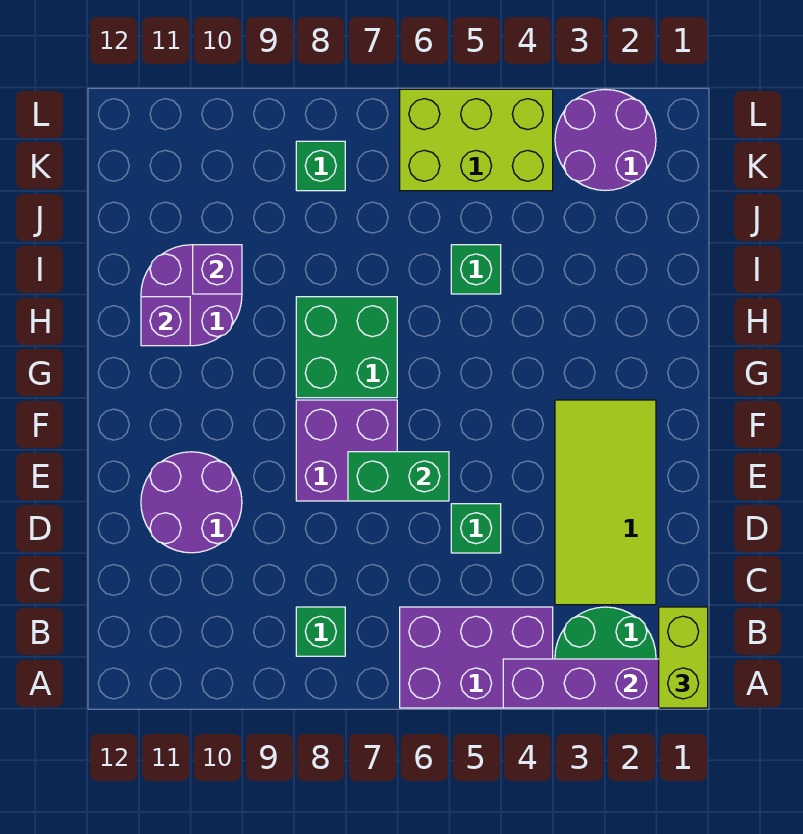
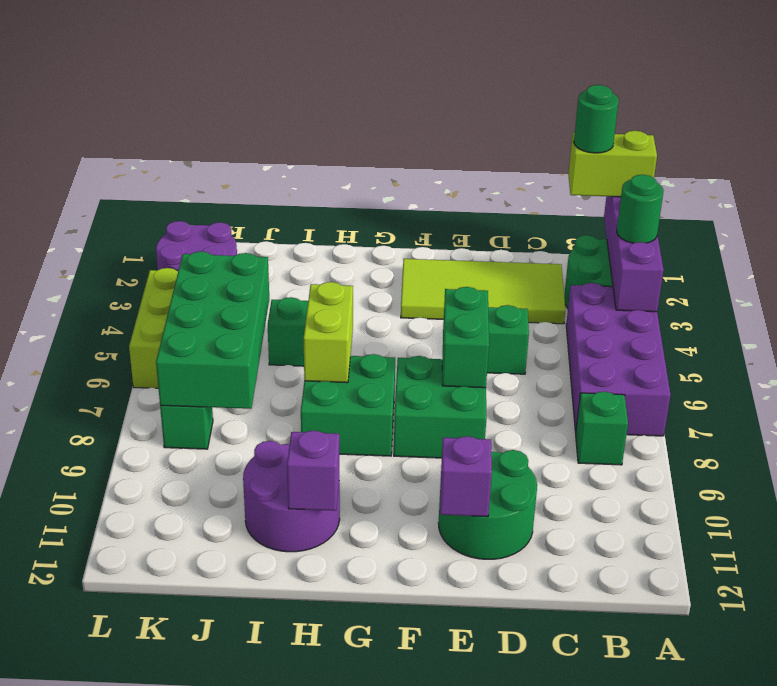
none -> green 1x1 round brick [617,175,664,243]
purple 2x3 brick [400,607,553,708] -> purple 2x4 brick [566,283,670,436]
none -> green 1x1 round brick [574,85,619,153]
purple 2x2 round brick [141,452,242,553] -> green 2x2 round brick [438,450,537,559]
purple 2x2 brick [296,400,397,501] -> green 2x2 brick [394,356,487,458]
none -> lime 1x2 brick [304,282,353,383]
purple 1x1 brick [193,245,242,294] -> purple 1x1 brick moved to [440,436,492,517]
none -> green 2x4 brick [156,251,269,409]

